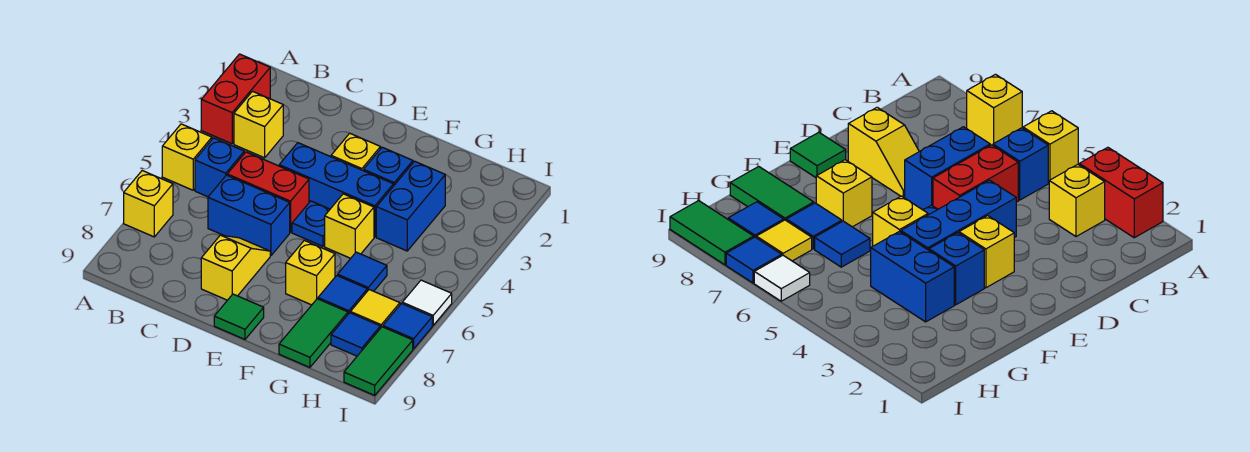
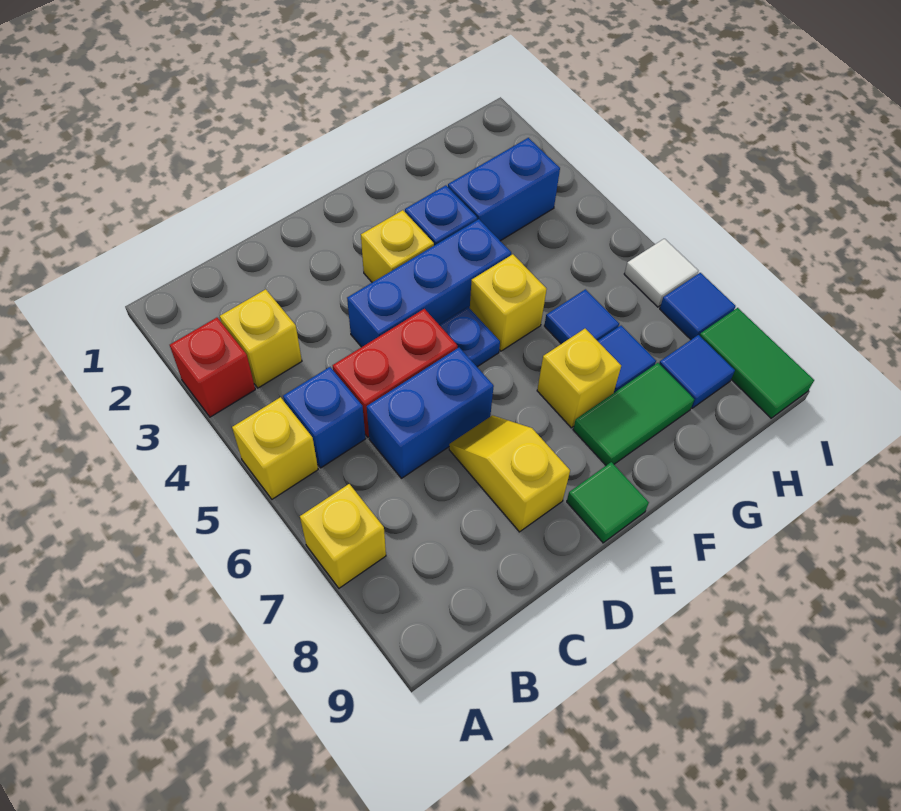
red 1x2 brick [201,54,270,144] -> red 1x1 brick [170,318,255,417]
blue 1x2 brick [376,161,445,251] -> blue 1x2 brick turned to [448,138,560,241]
green 1x2 tile [279,299,348,367] -> green 1x2 tile turned to [573,363,694,465]
yellow 1x1 tile [350,290,400,328] -> none

